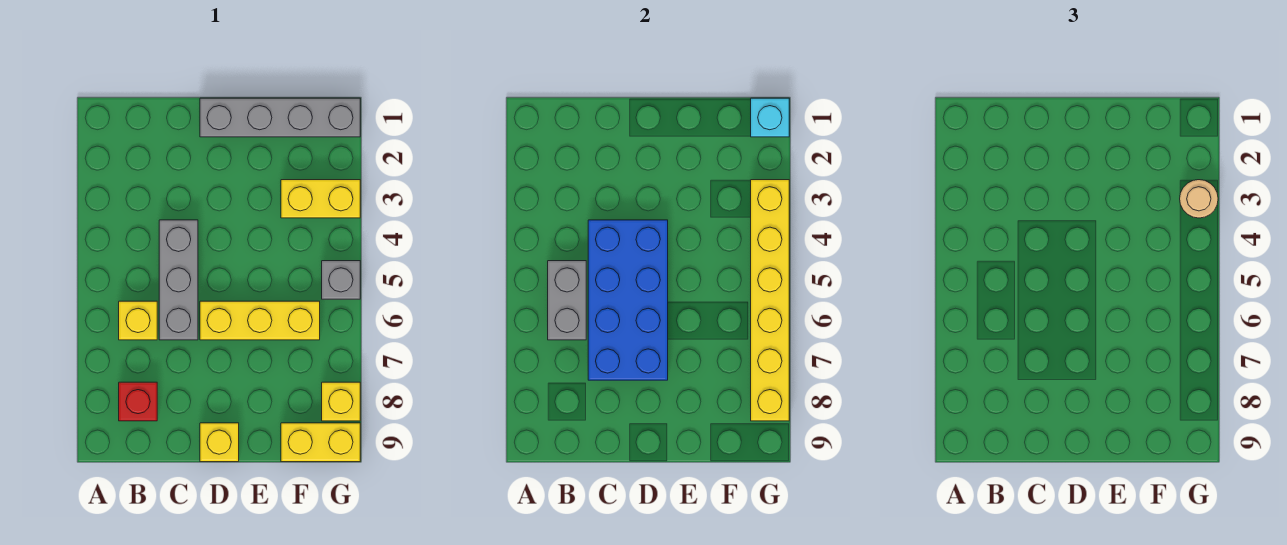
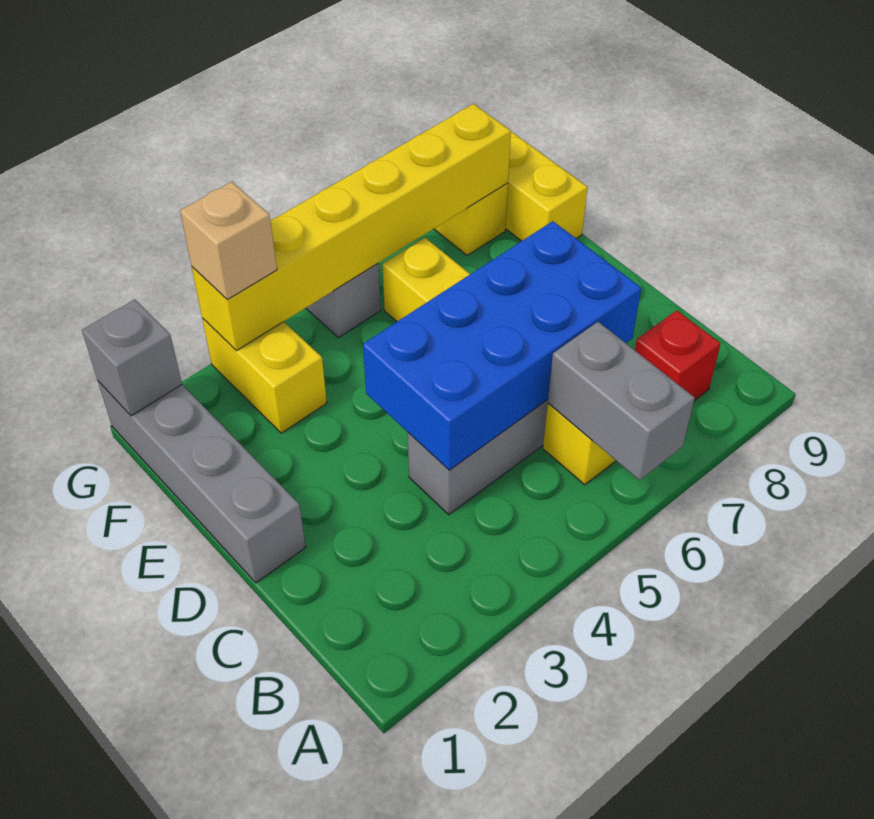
grey 1x2 brick [548,261,586,340] -> grey 1x2 brick turned to [548,322,695,480]
yellow 1x1 brick [200,423,239,462] -> none
cyan 1x1 brick [751,98,789,137] -> grey 1x1 brick [82,299,182,416]
tan 1x1 round brick [1180,180,1218,218] -> tan 1x1 brick [180,182,277,300]

